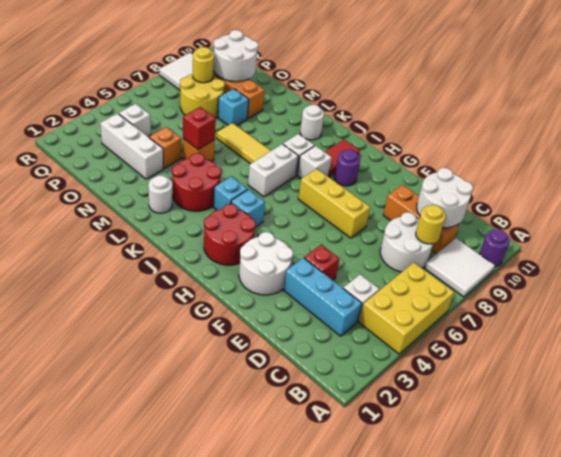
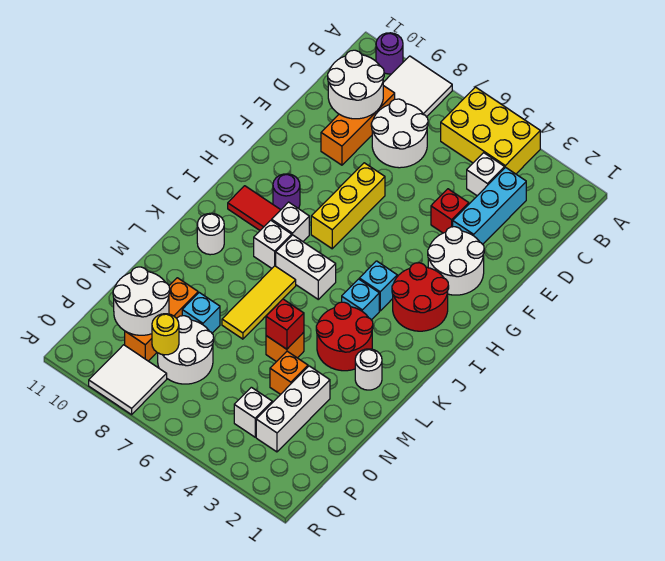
yellow 1x1 round brick [416,205,446,244] -> none
yellow 2x2 round brick [180,74,225,118] -> white 2x2 round brick [158,316,214,384]

